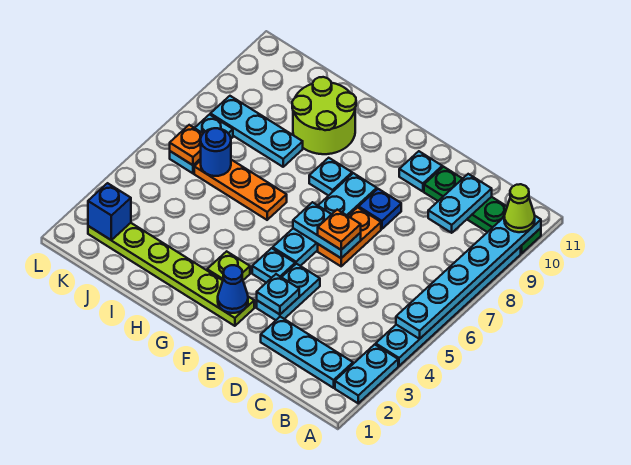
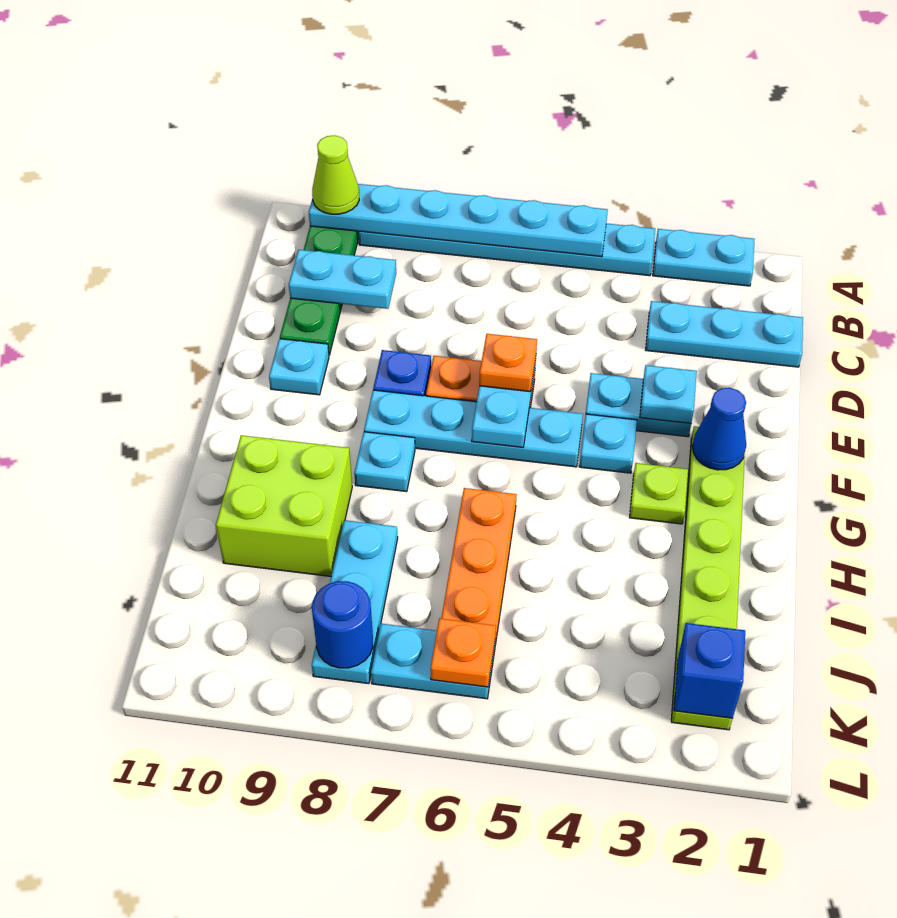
cyan 1x3 plate [261,317,353,388] -> cyan 1x3 plate turned to [646,301,803,367]
lime 2x2 round brick [292,77,356,154] -> lime 2x2 brick [216,435,352,576]
blue 1x1 round brick [201,128,231,176] -> blue 1x1 round brick moved to [312,581,373,668]

